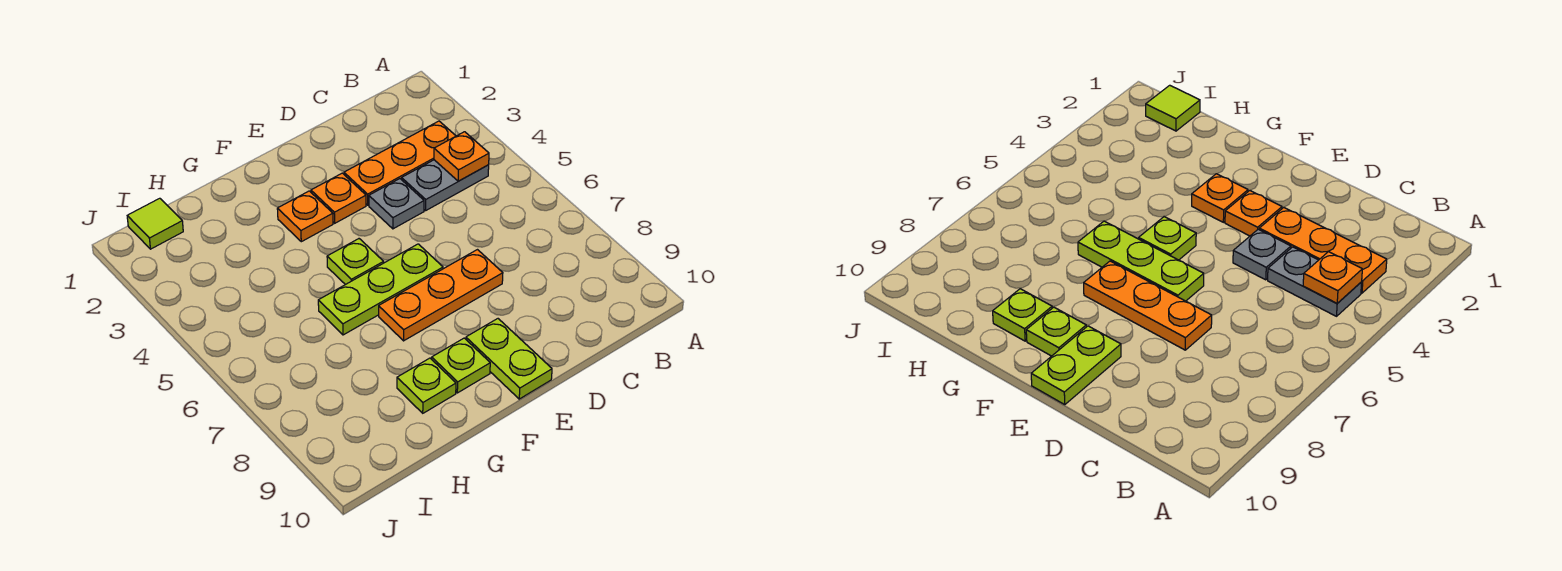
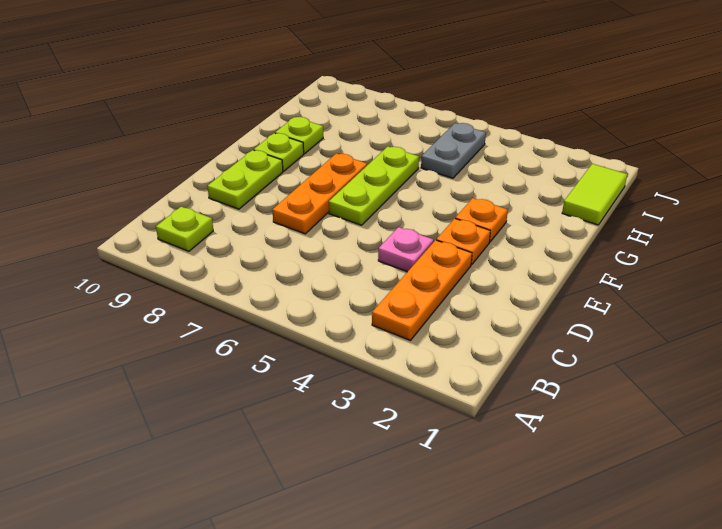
grey 1x2 plate [402,160,489,211] -> grey 1x2 plate moved to [421,123,486,178]
orange 1x1 plate [434,132,489,181] -> none
grey 1x1 plate [369,179,424,229] -> pink 1x1 plate [378,227,434,272]
lime 1x2 plate [466,319,552,399] -> lime 1x2 plate turned to [207,150,283,209]
lime 1x1 plate [327,239,384,285] -> lime 1x1 plate moved to [156,207,213,251]
lime 1x1 tile [127,198,183,249] -> lime 1x2 tile [562,164,627,225]

